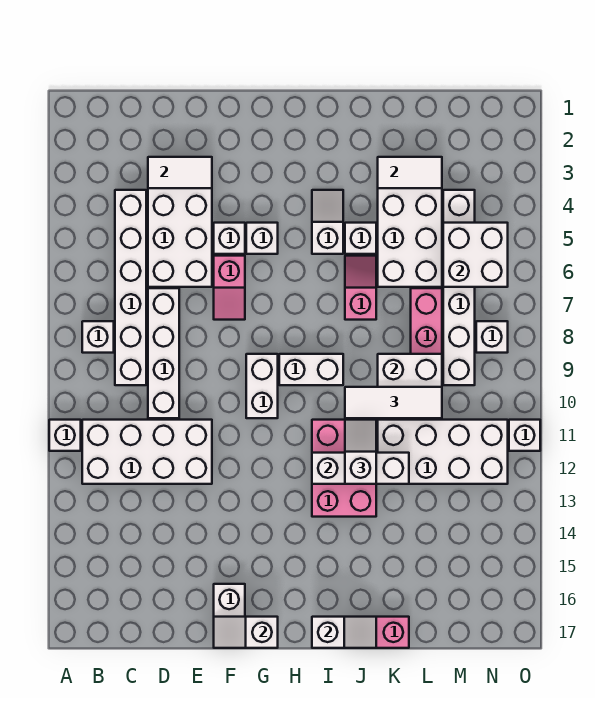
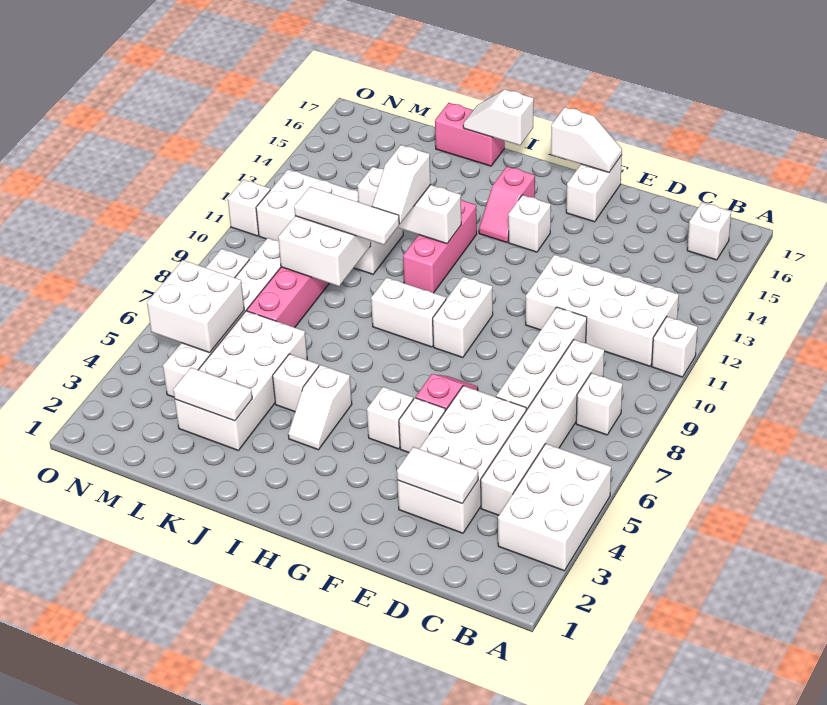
none -> white 2x3 brick [498,444,611,571]
none -> white 1x1 brick [687,203,731,260]
none -> white 1x1 brick [508,195,551,252]
pink 2x3 brick [312,420,376,517] -> pink 1x3 brick [403,200,477,293]
pink 1x2 slope [345,256,376,320] -> pink 1x2 slope moved to [479,166,535,243]

